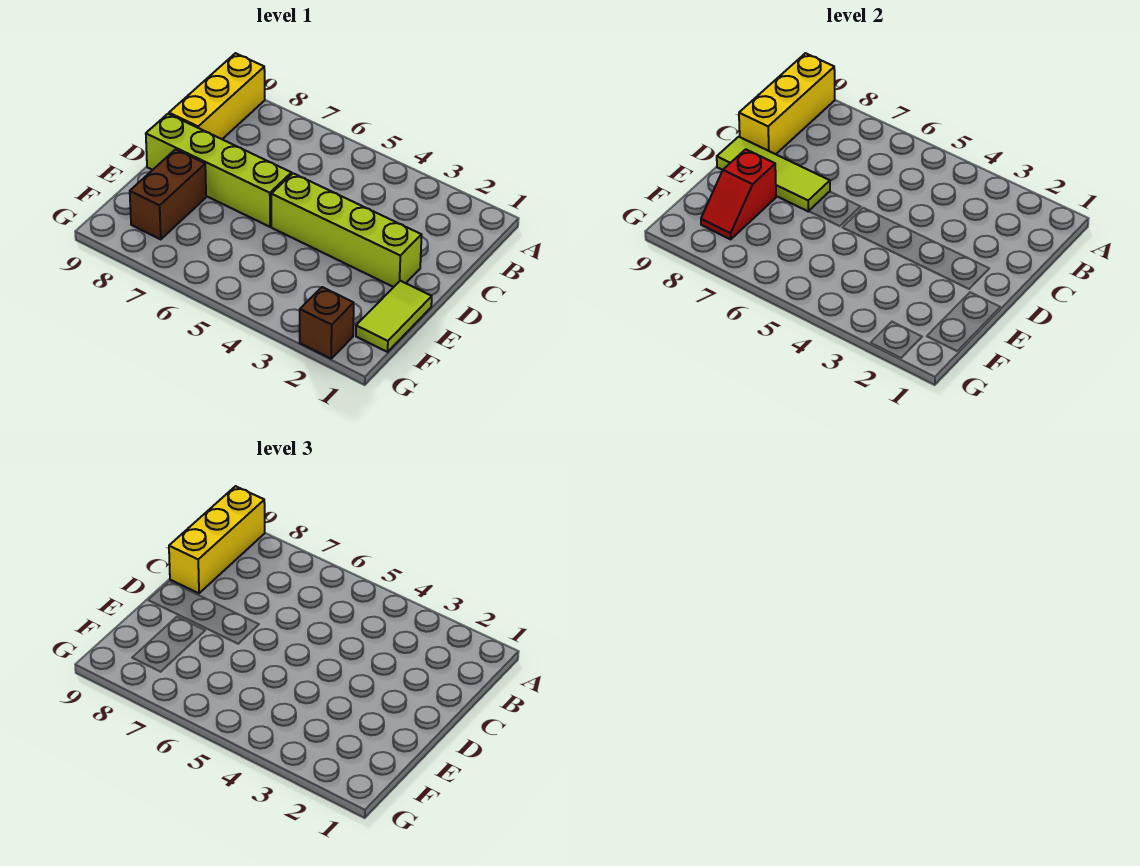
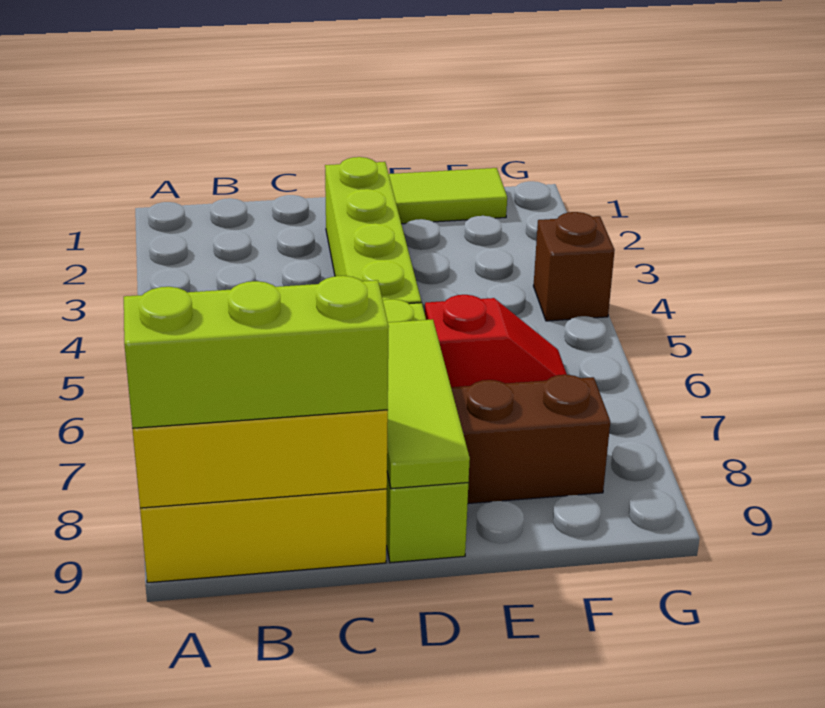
yellow 1x3 brick [169,486,265,593] -> lime 1x3 brick [124,276,389,428]
red 1x2 slope [701,149,776,239] -> red 1x2 slope moved to [425,295,567,387]
brown 1x1 brick [300,287,354,359] -> brown 1x1 brick moved to [534,212,615,321]

